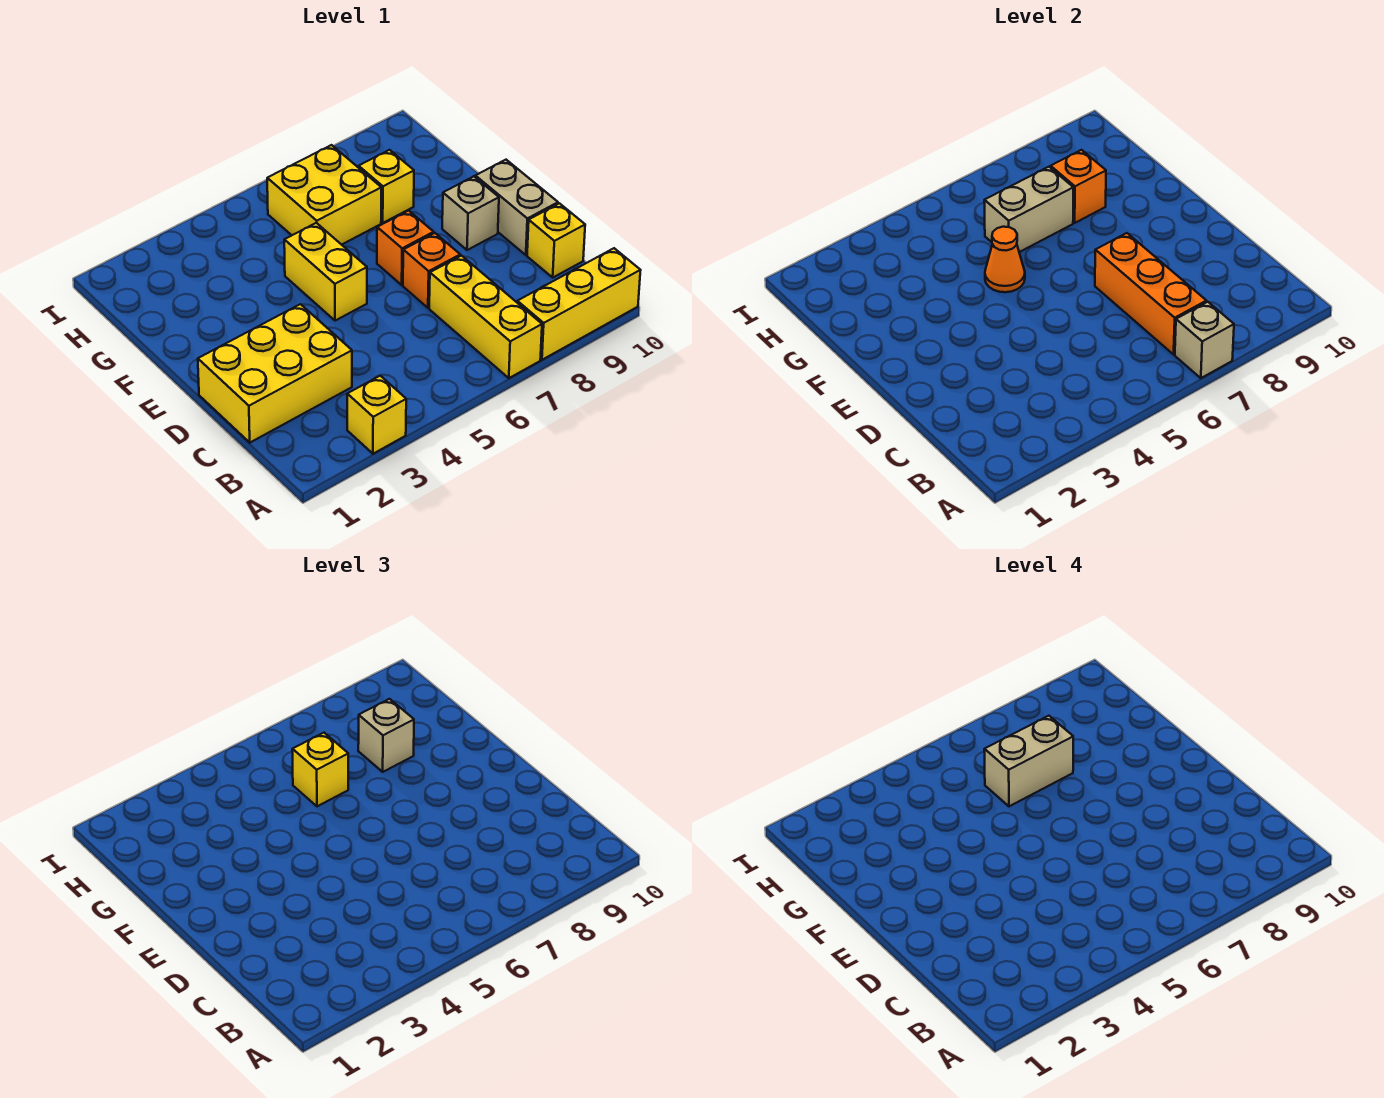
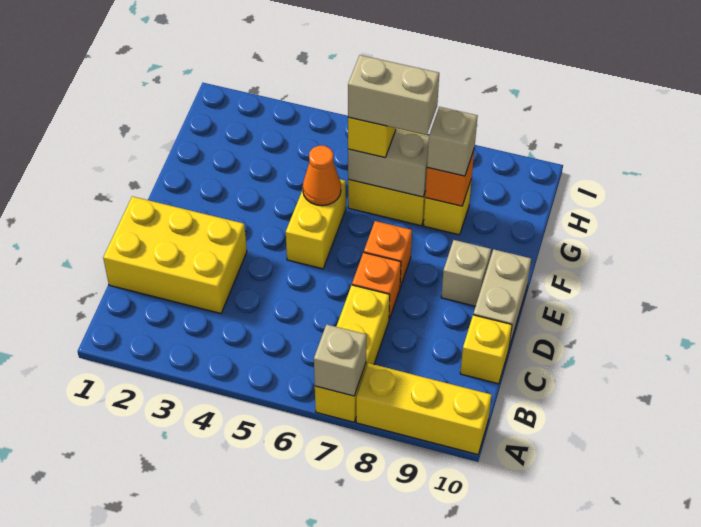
yellow 1x1 brick [347,376,406,454] -> none
orange 1x3 brick [1095,233,1206,354] -> none

